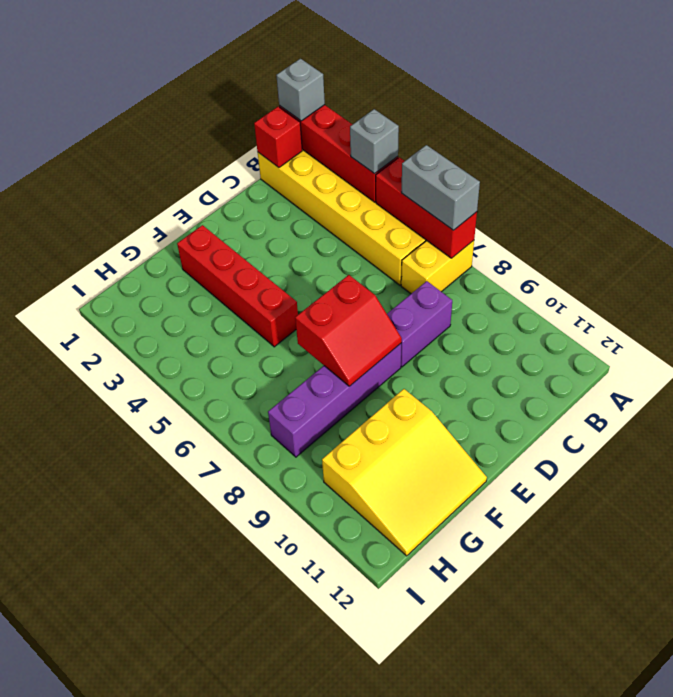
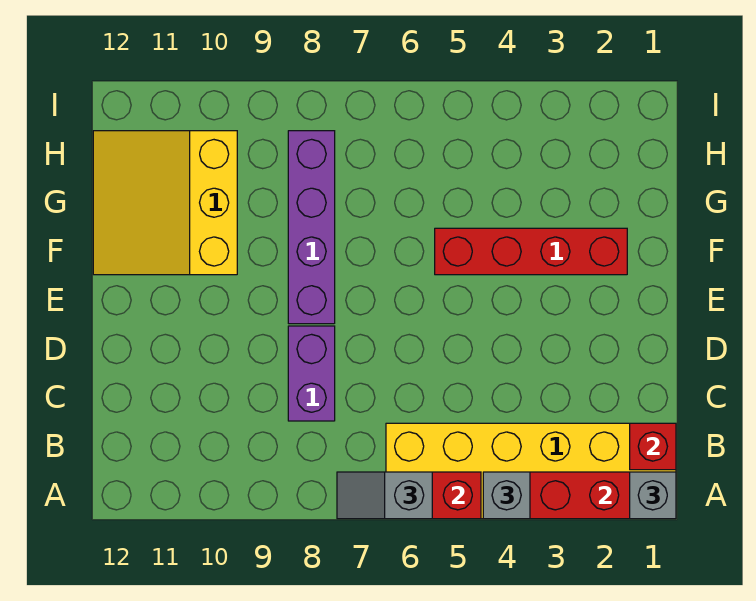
grey 1x2 brick [401,145,480,230] -> grey 1x2 slope [337,472,432,519]
yellow 1x2 brick [401,241,474,294] -> none
red 2x2 slope [295,275,402,386] -> none

